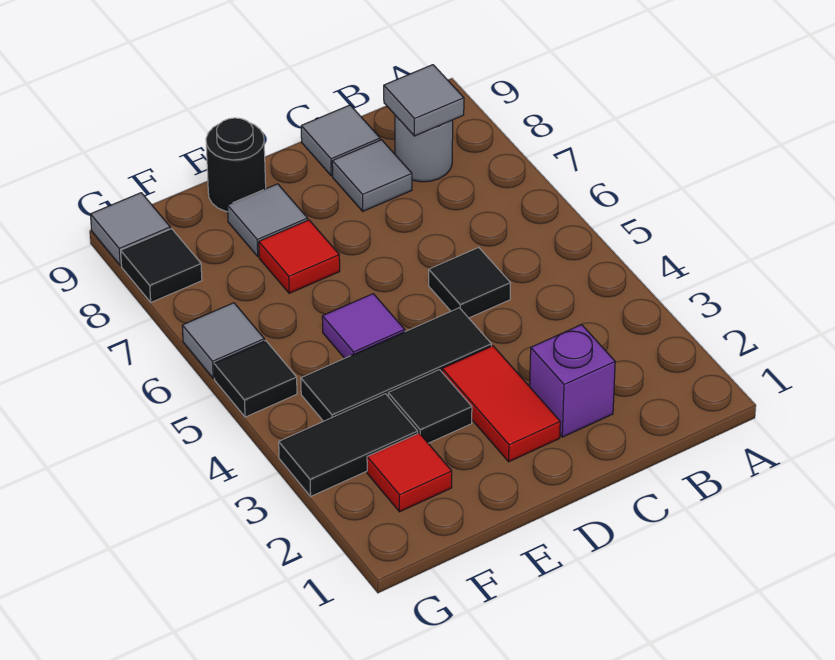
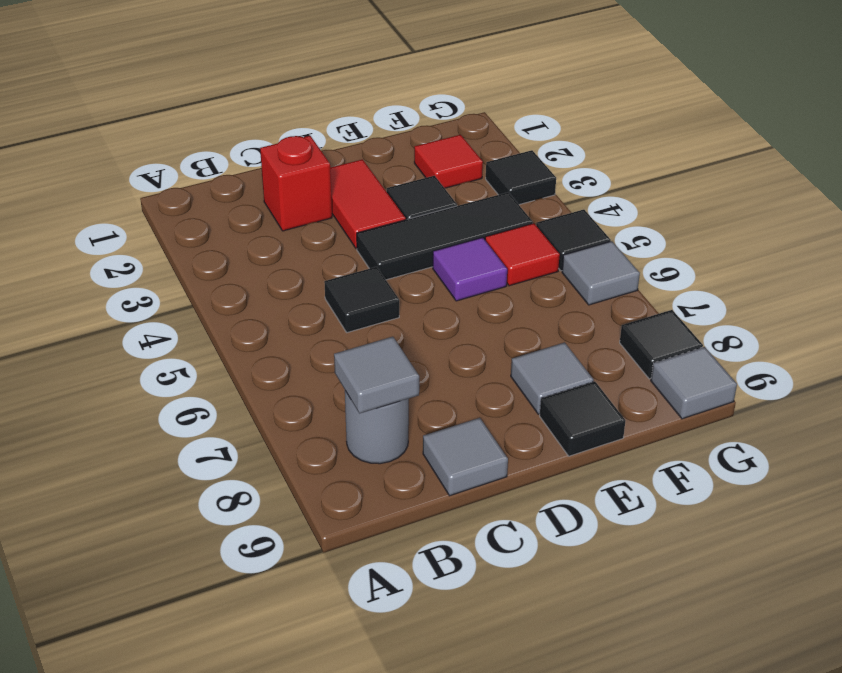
purple 1x1 brick [530,325,615,437] -> red 1x1 brick [260,136,332,231]
grey 1x1 tile [332,140,412,211] -> none
red 1x1 tile [259,220,340,293] -> red 1x1 tile moved to [485,223,560,286]
black 1x1 round brick [206,118,266,212] -> black 1x1 tile [540,381,626,456]
black 1x2 tile [279,394,418,496] -> black 1x1 tile [486,150,556,205]

